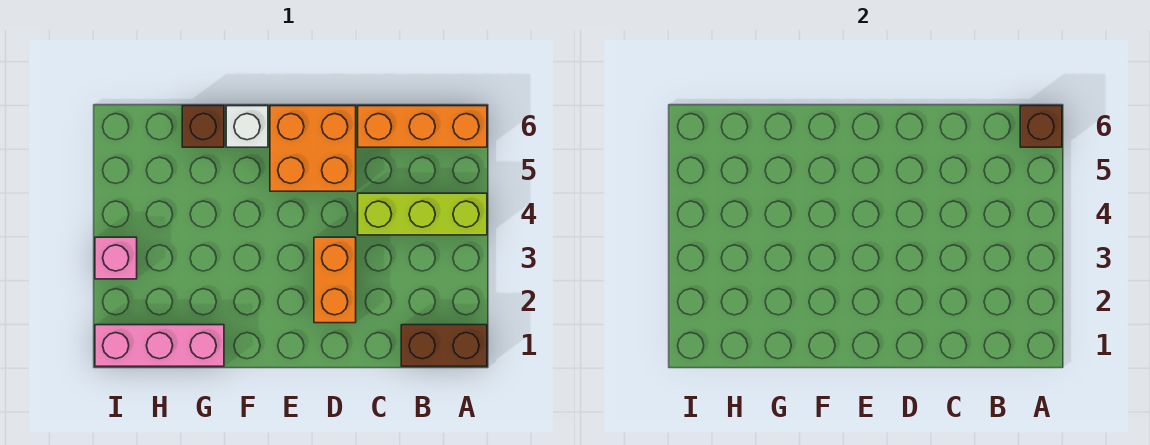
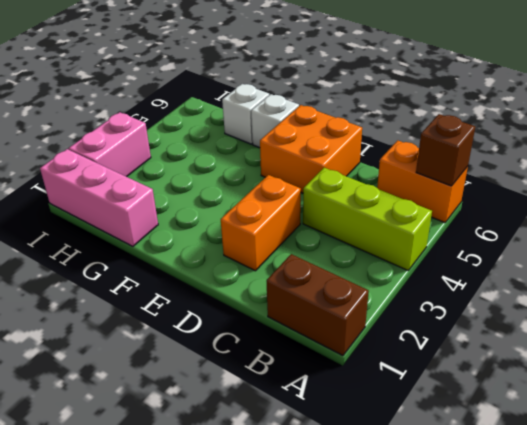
orange 1x3 brick [358,106,487,147] -> orange 1x2 brick [377,141,468,223]
brown 1x1 brick [182,106,224,147] -> white 1x1 brick [222,84,269,144]
pink 1x1 brick [95,237,137,279] -> pink 1x2 brick [69,112,151,177]

